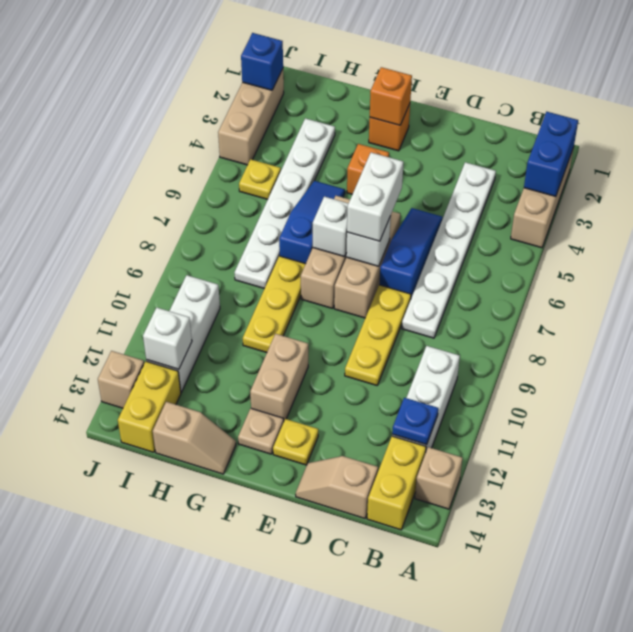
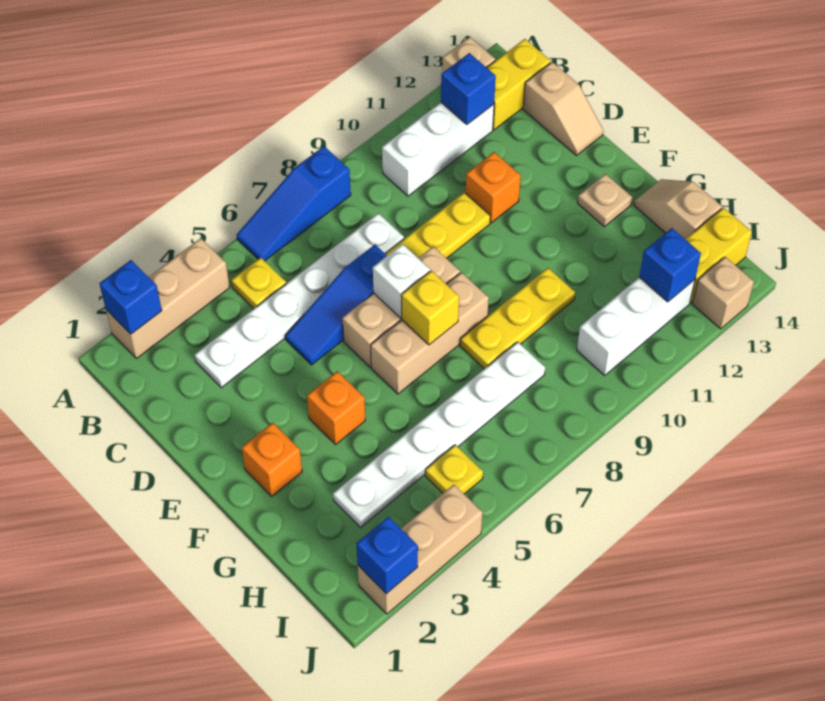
blue 1x2 brick [524,112,578,196] -> blue 1x1 brick [99,260,162,334]
blue 1x1 plate [392,398,438,445] -> blue 1x1 brick [441,53,496,124]
white 1x2 brick [347,153,403,241] -> none
yellow 1x1 plate [273,419,318,465] -> yellow 1x1 plate moved to [231,258,286,309]
orange 1x1 brick [370,67,412,125] -> orange 1x1 brick moved to [466,152,521,223]
white 1x1 brick [313,197,348,257] -> yellow 1x1 brick [401,271,459,345]
tan 1x2 brick [250,334,308,420] -> none
blue 1x3 slope [279,181,345,264] -> blue 1x3 slope moved to [236,146,351,261]
white 1x1 brick [143,308,192,369] -> blue 1x1 brick [639,228,701,302]

